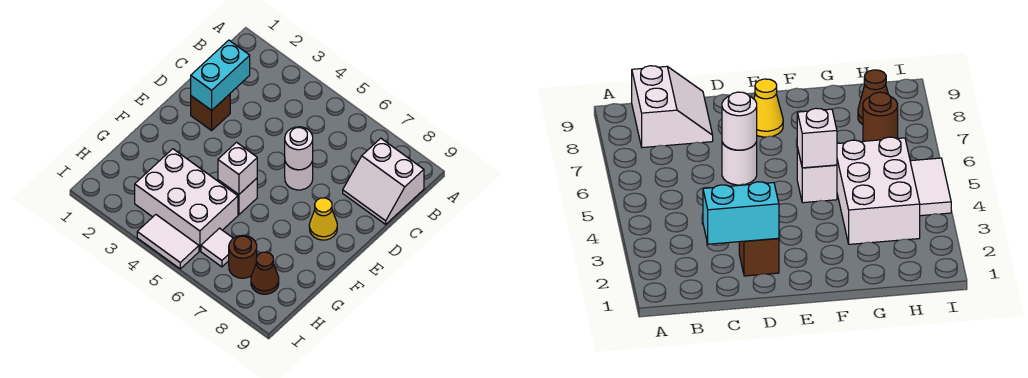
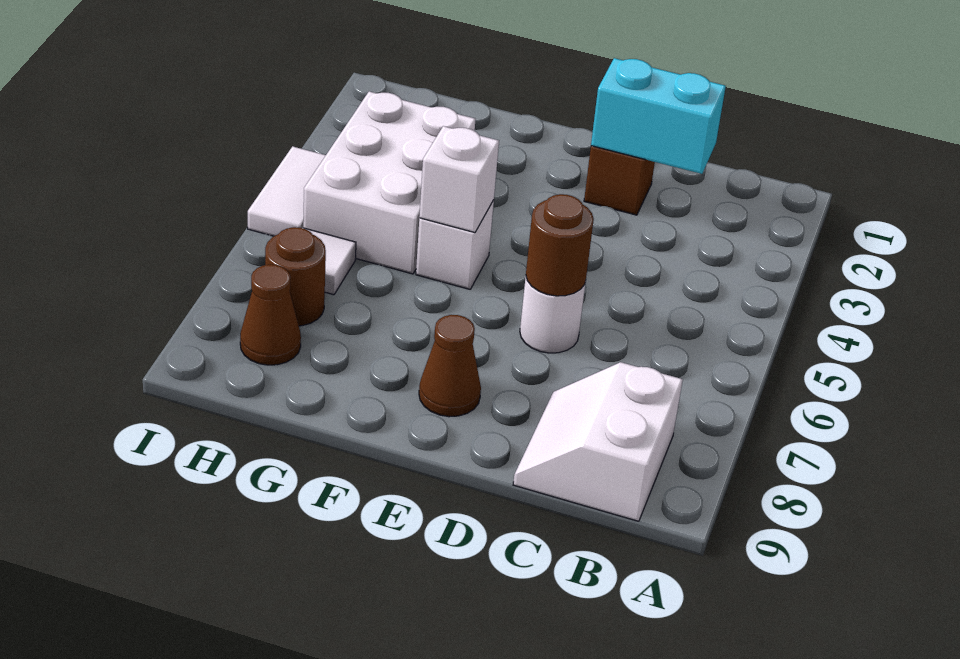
white 1x1 round brick [285,127,313,170] -> brown 1x1 round brick [526,194,594,296]
yellow 1x1 cone [309,198,337,240] -> brown 1x1 cone [419,315,481,417]

